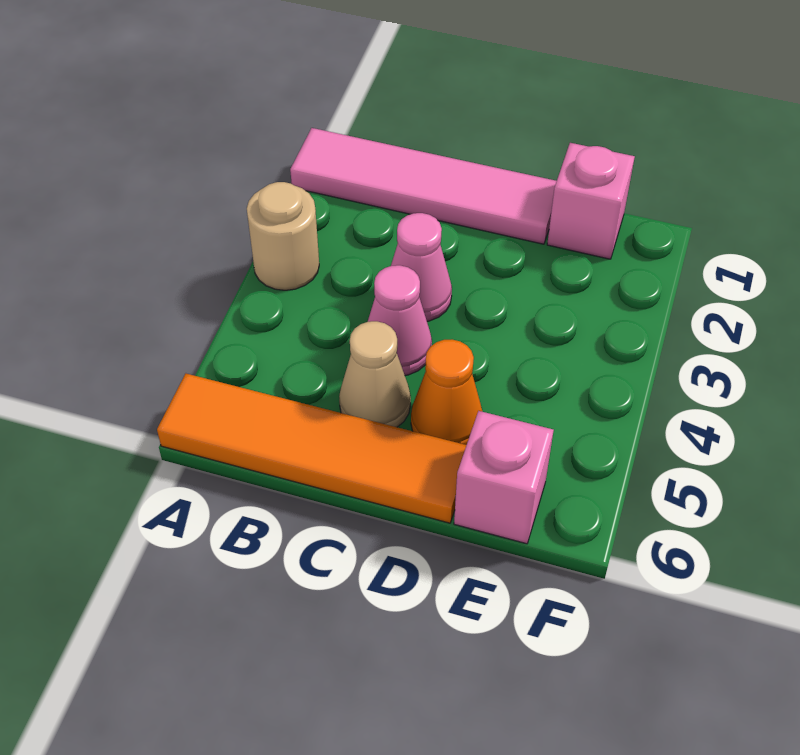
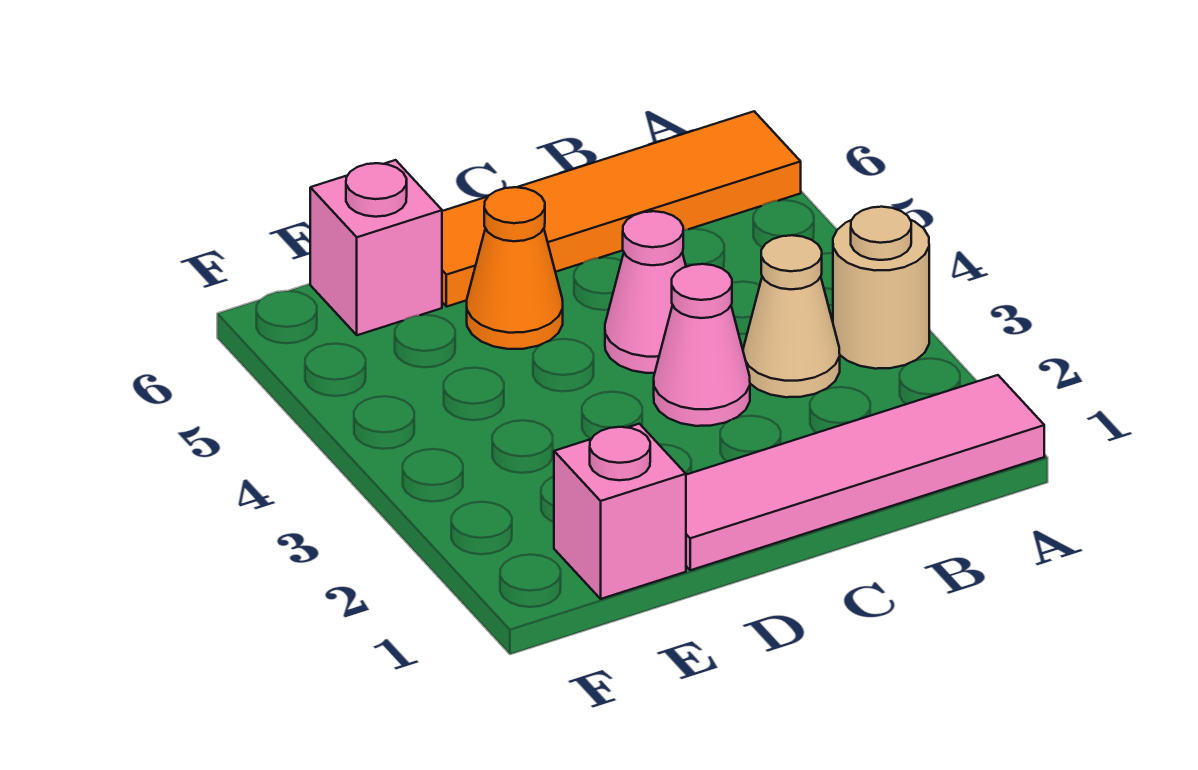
tan 1x1 cone [339,321,411,427] -> tan 1x1 cone moved to [743,235,840,397]

